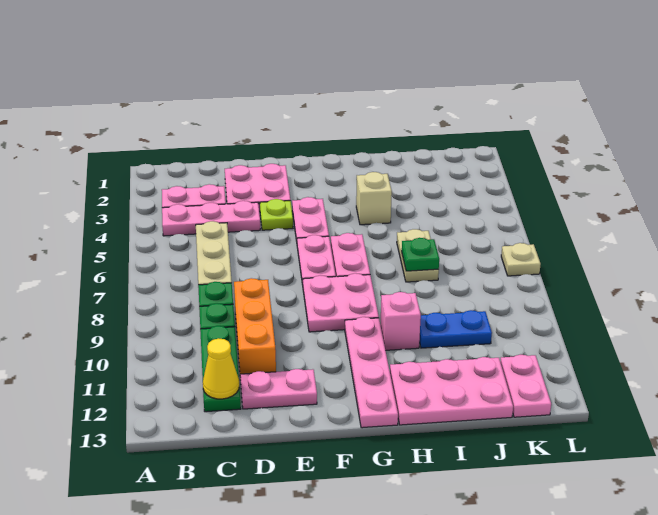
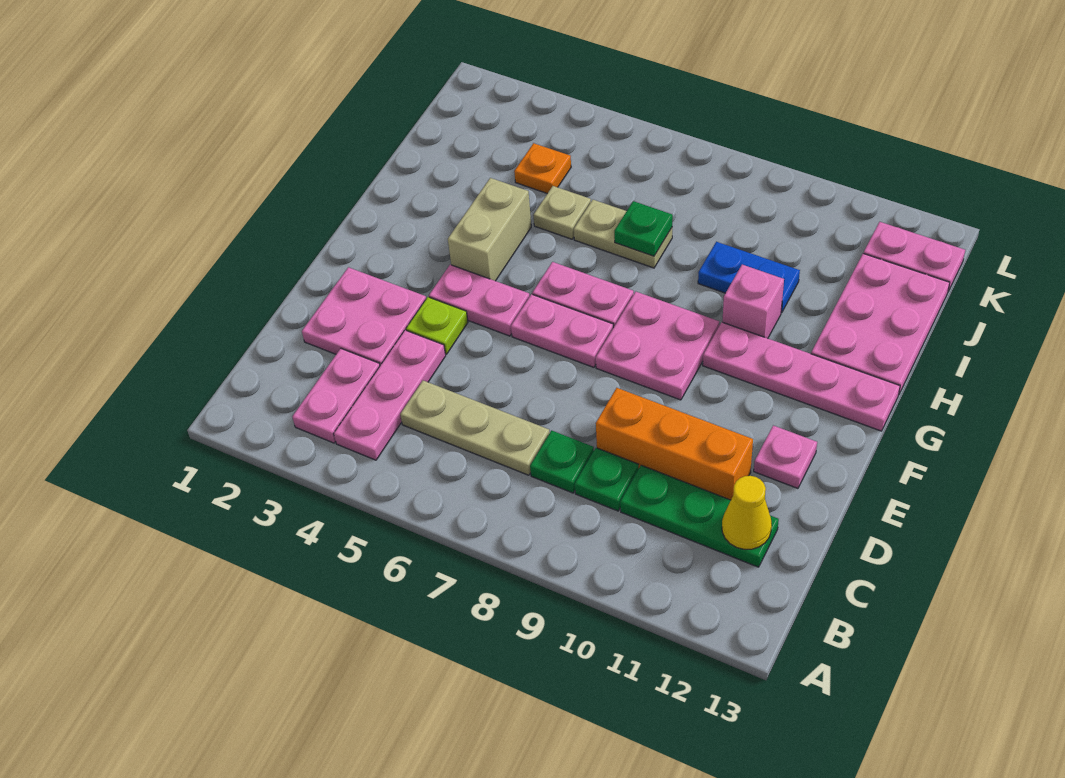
pink 1x2 plate [240,369,317,409] -> pink 1x1 plate [754,426,817,488]
tan 1x1 brick [356,172,392,225] -> tan 1x2 brick [448,178,531,281]
blue 1x2 plate [419,310,492,348] -> blue 1x2 plate turned to [698,242,800,313]
none -> orange 1x1 plate [514,143,571,194]
tan 1x1 plate [501,243,541,276] -> tan 1x1 plate moved to [533,186,591,239]

